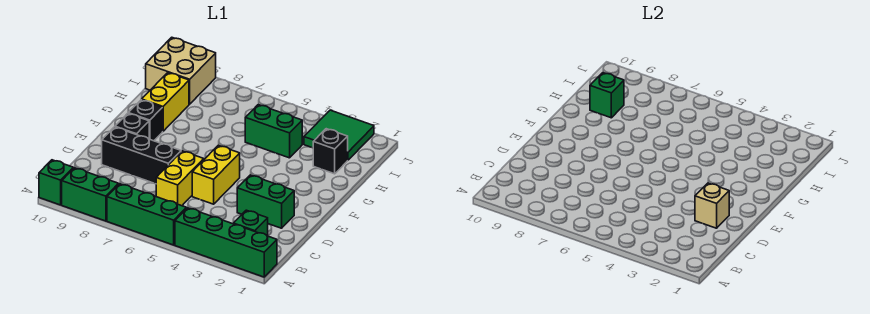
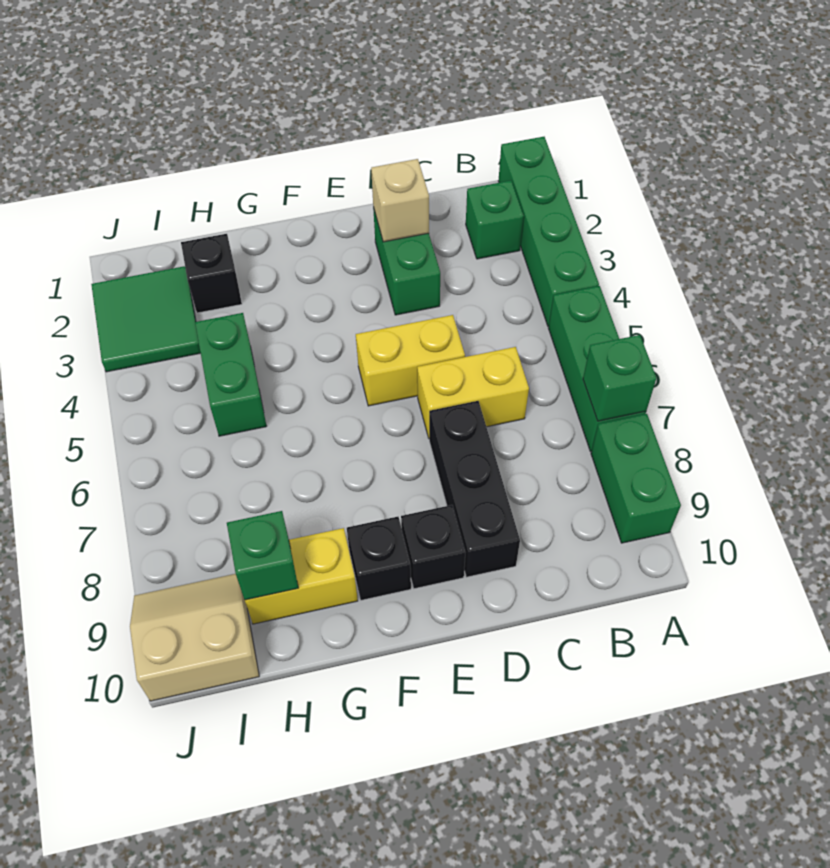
green 1x1 brick [39,160,73,205] -> green 1x1 brick moved to [583,335,656,421]
tan 2x2 brick [146,37,216,104] -> tan 2x2 slope [130,574,259,701]

